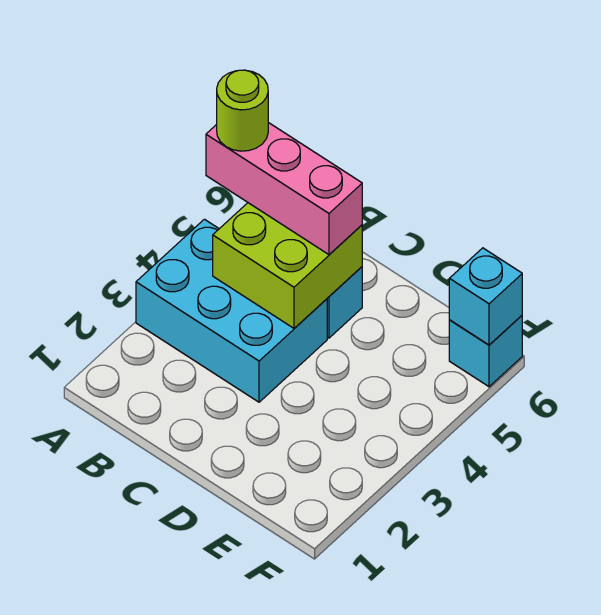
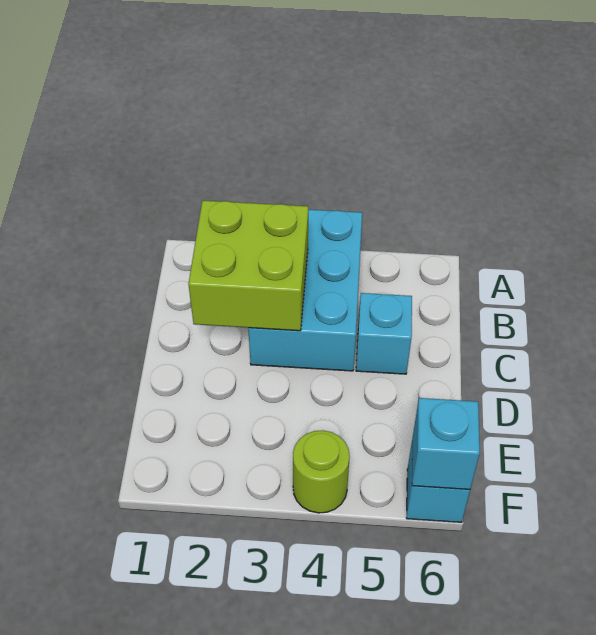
pink 1x3 brick [206,123,362,255] -> none
lime 1x1 round brick [217,70,268,151] -> lime 1x1 round brick moved to [293,430,350,513]
lime 2x2 brick [213,203,362,328] -> lime 2x2 brick moved to [188,201,308,331]

